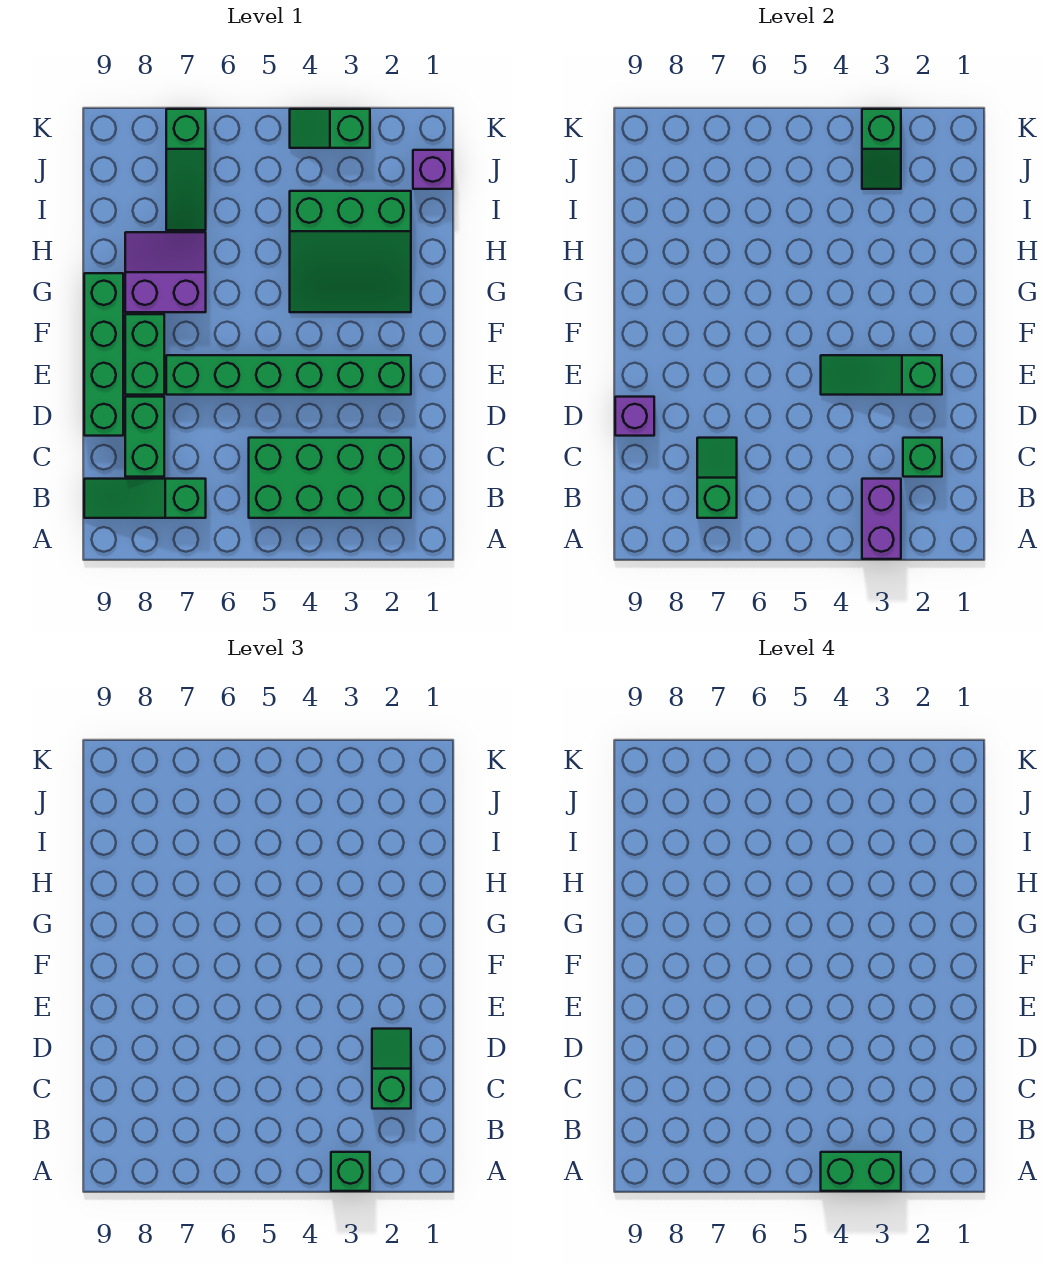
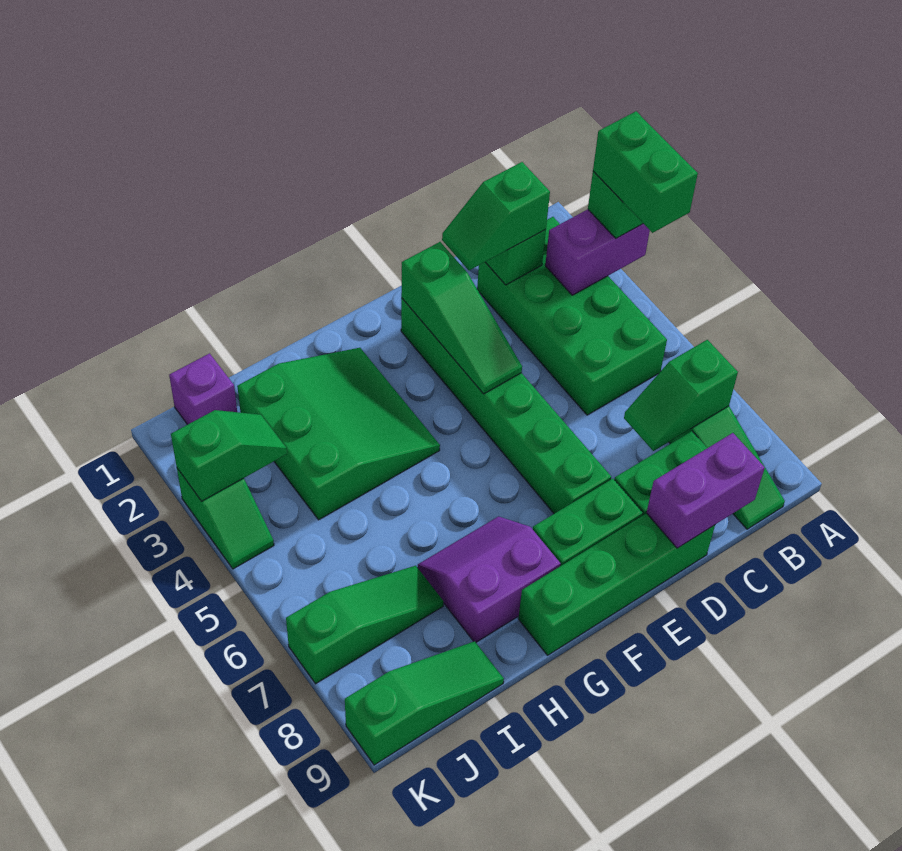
purple 1x1 brick [615,397,654,436] -> purple 1x2 brick [647,433,765,548]
purple 2x2 slope [125,232,206,312] -> purple 2x2 slope turned to [418,516,561,642]
none -> green 1x3 slope [345,641,504,765]

